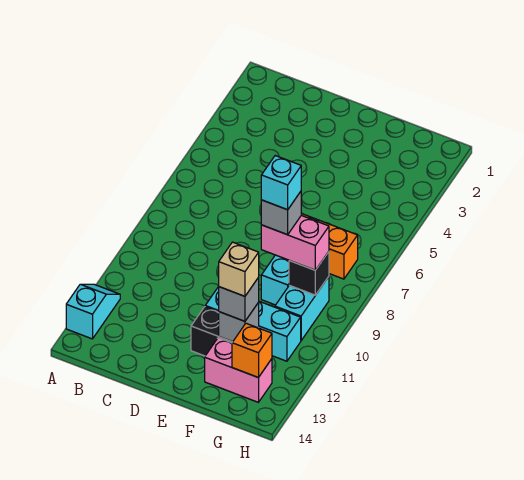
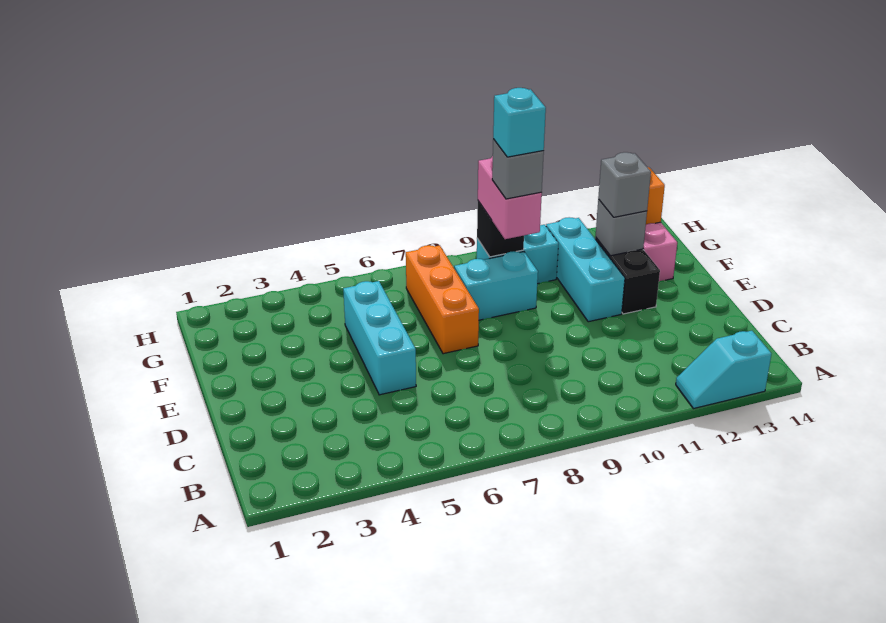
none -> cyan 1x3 brick [343,281,416,395]
tan 1x1 brick [219,242,259,296] -> none

